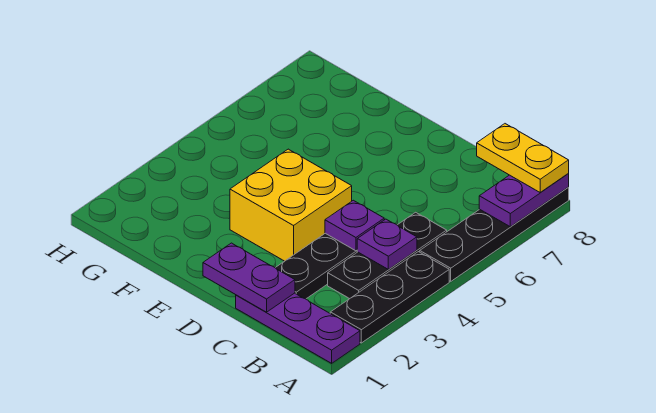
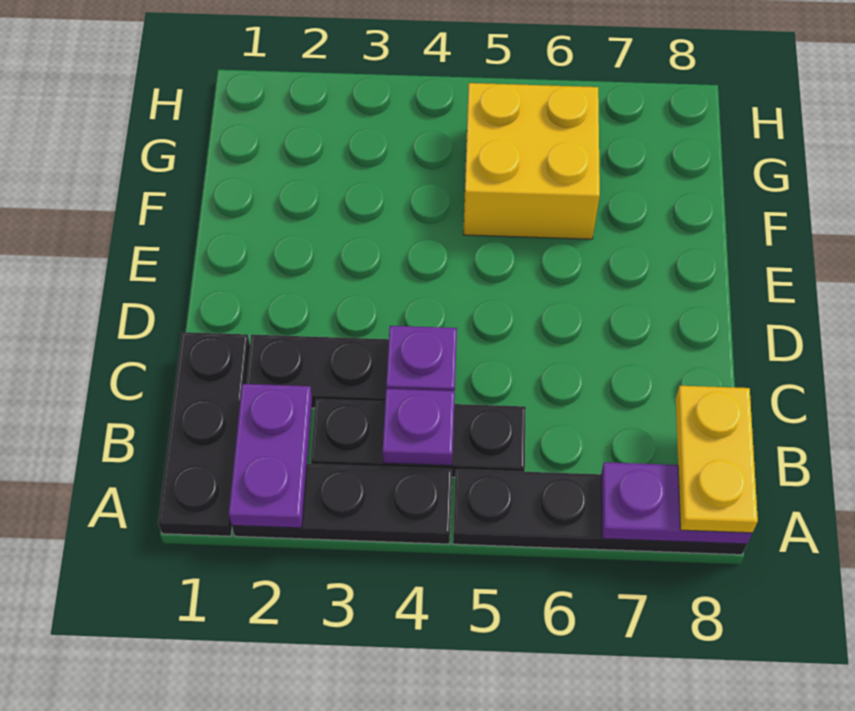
purple 1x3 plate [236,293,360,363] -> black 1x3 plate [158,332,250,536]
purple 1x2 plate [203,243,295,312] -> purple 1x2 plate moved to [229,384,312,528]
yellow 2x2 brick [230,149,352,261] -> yellow 2x2 brick moved to [463,83,600,239]

